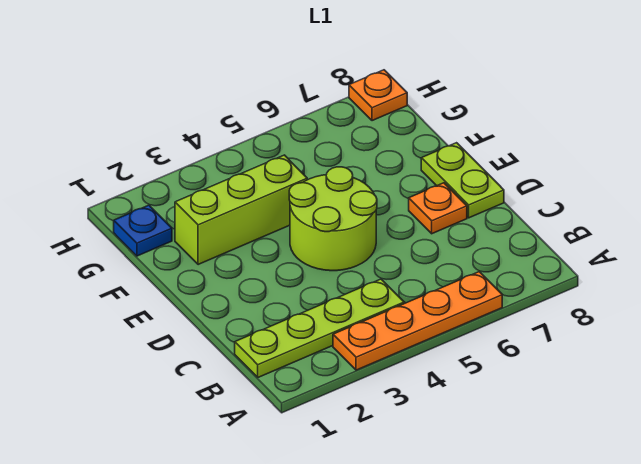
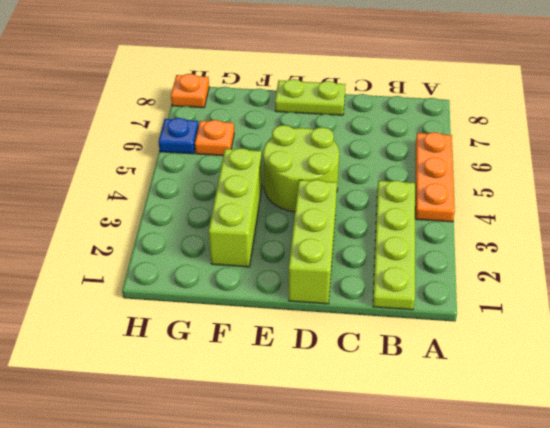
orange 1x4 plate [333,272,502,370] -> orange 1x3 plate [415,132,455,222]
none -> lime 1x3 brick [289,180,337,304]
orange 1x1 plate [409,183,467,234] -> orange 1x1 plate moved to [195,120,234,156]
blue 1x1 plate [114,205,172,256] -> blue 1x1 plate moved to [159,118,199,154]

